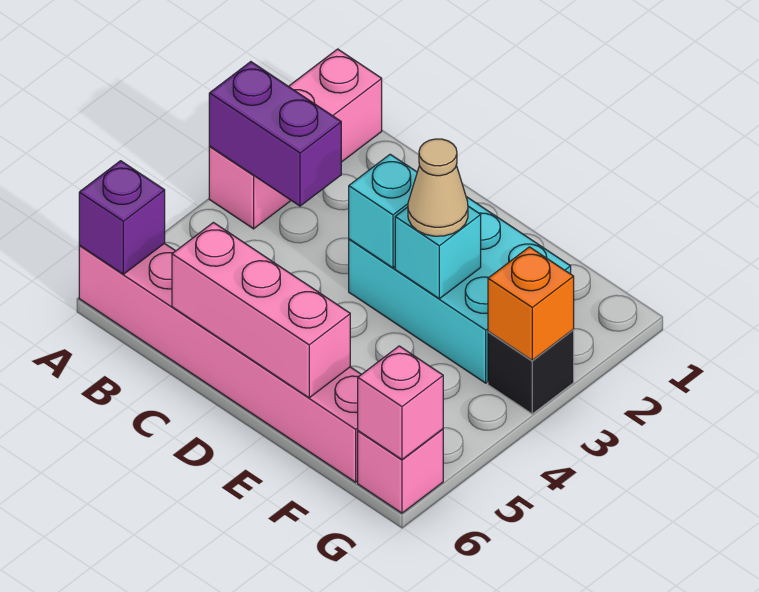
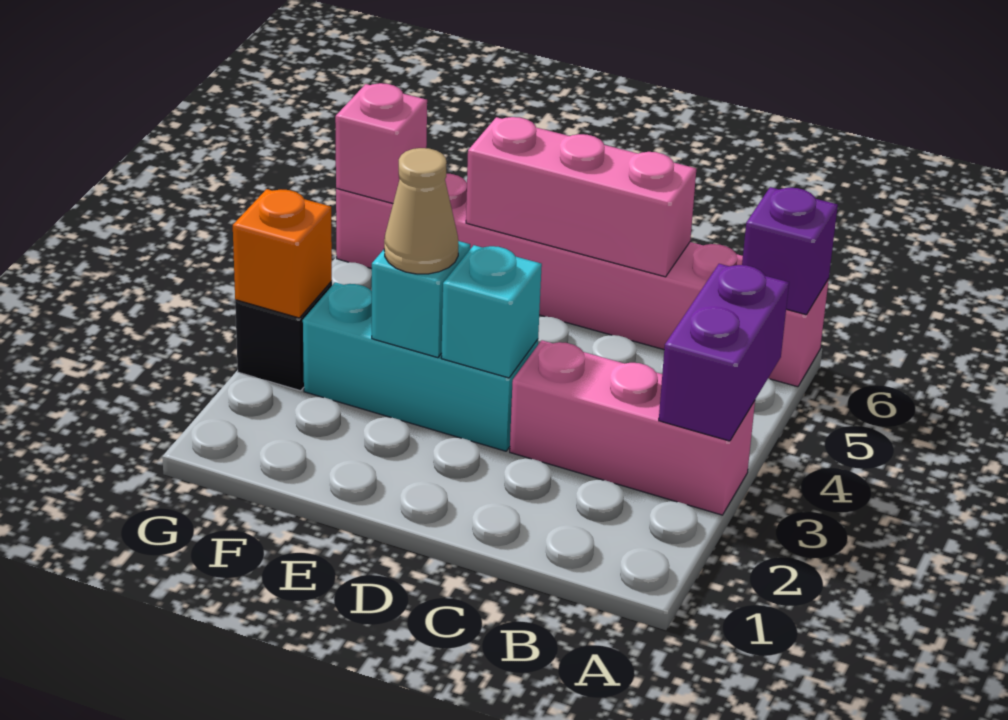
pink 1x3 brick [209,49,382,229] -> pink 1x3 brick turned to [510,340,755,515]
purple 1x2 brick [209,62,341,206] -> purple 1x2 brick turned to [659,264,789,441]
cyan 2x3 brick [349,197,571,383] -> cyan 1x3 brick [303,282,538,451]

